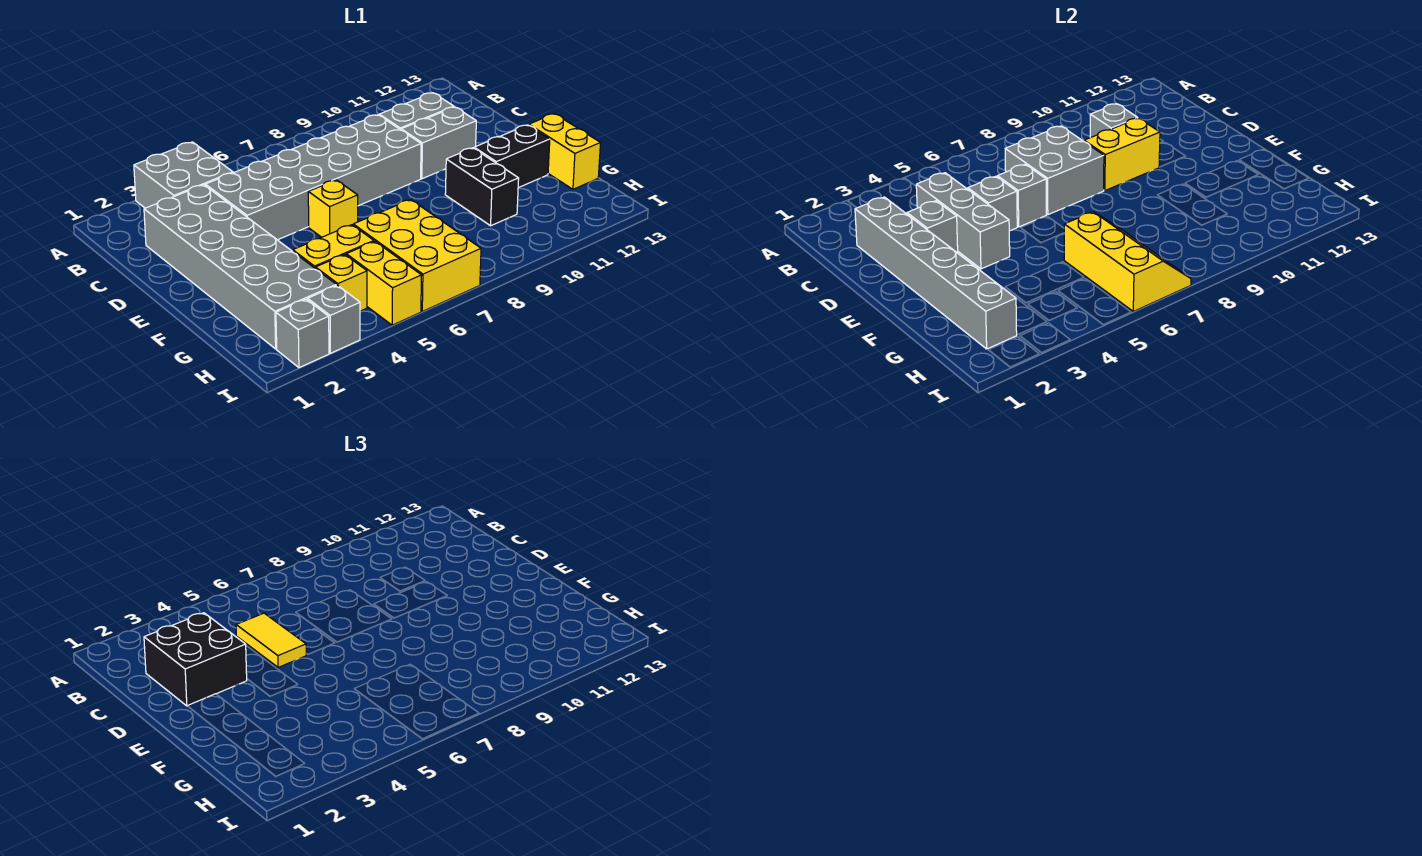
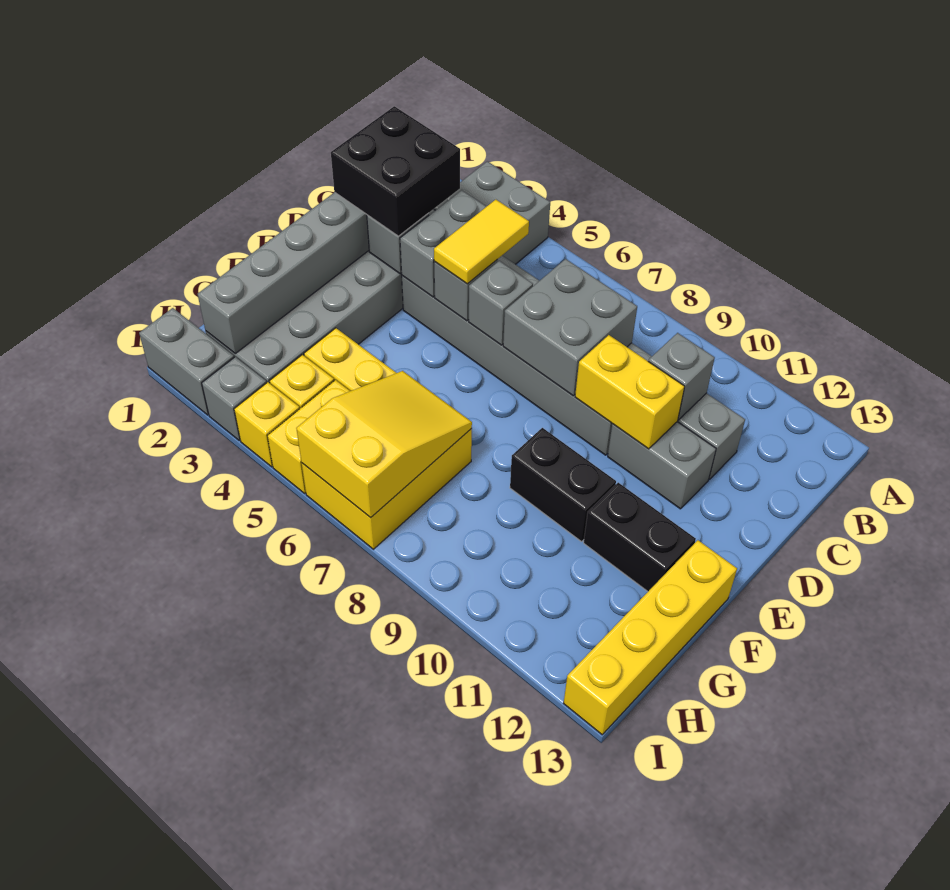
grey 1x3 brick [916,173,1010,269] -> grey 1x2 brick [400,190,486,297]
yellow 1x1 brick [308,180,358,237] -> yellow 1x1 brick moved to [234,382,300,467]
black 1x2 brick [445,148,519,226] -> black 1x2 brick turned to [510,428,616,542]
yellow 1x2 brick [529,114,600,189] -> yellow 1x4 brick [564,540,737,735]
yellow 2x3 slope [1064,212,1191,311] -> yellow 2x3 slope turned to [296,371,472,518]
grey 1x1 brick [276,299,329,368] -> grey 1x2 brick [139,308,234,415]

